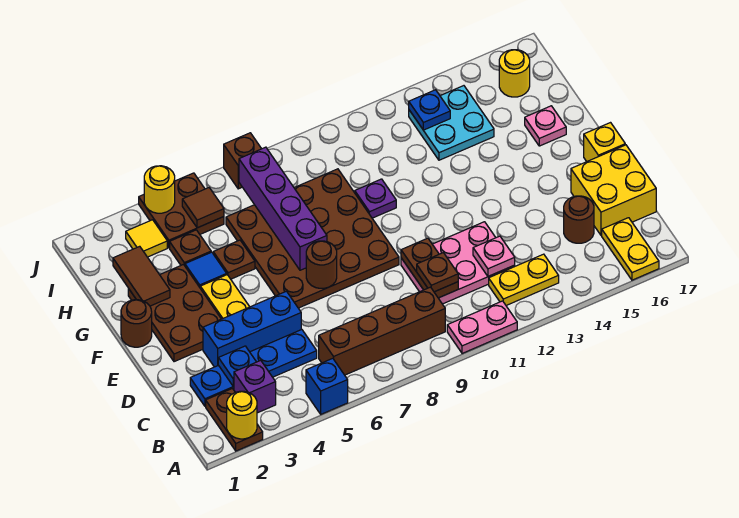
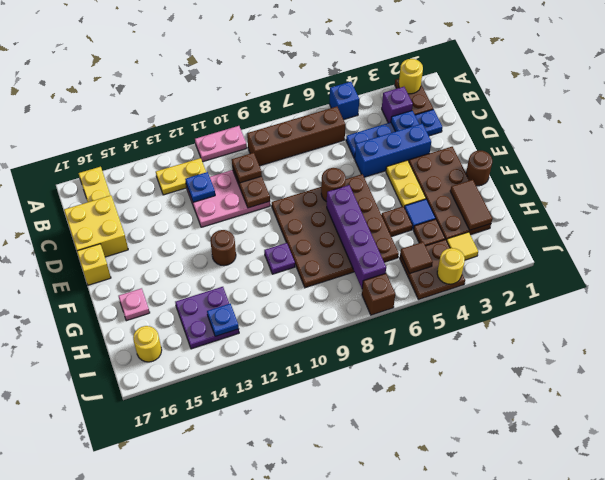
pink 1x1 plate [473,236,515,276] -> blue 1x1 plate [185,172,215,202]
brown 1x1 round brick [564,196,594,243] -> brown 1x1 round brick moved to [210,230,236,266]
brown 2x3 plate [128,265,221,362] -> brown 2x4 plate [409,147,491,240]
cyan 2x2 plate [409,86,494,160] -> purple 2x2 plate [175,287,239,349]

